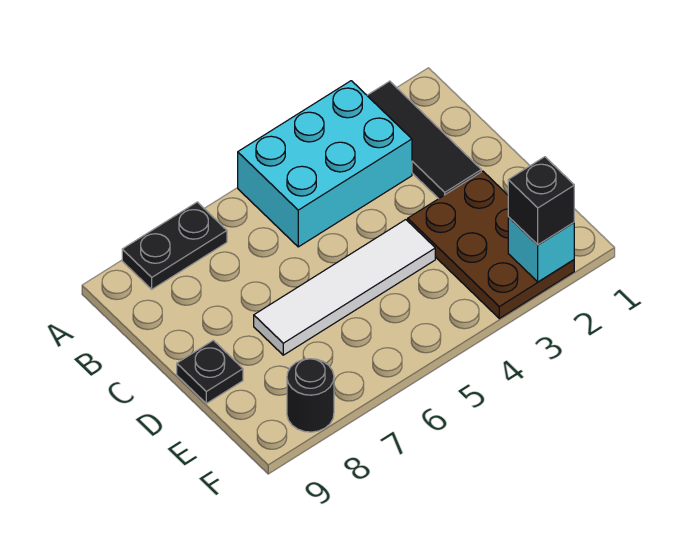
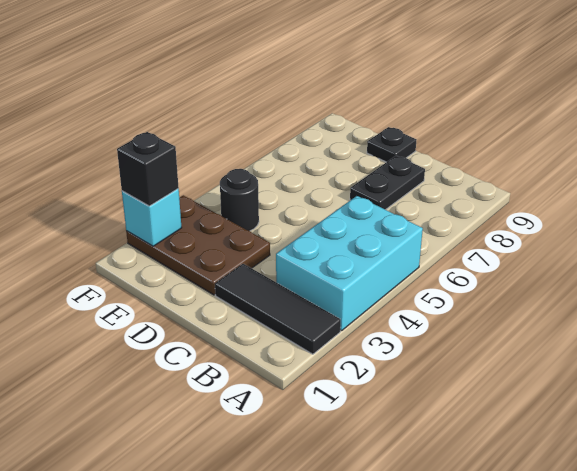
black 1x2 plate [122,202,227,289] -> black 1x2 plate moved to [350,156,425,210]
white 1x4 tile [254,220,435,355] -> none
black 1x1 round brick [287,359,334,432] -> black 1x1 round brick moved to [220,169,259,231]

